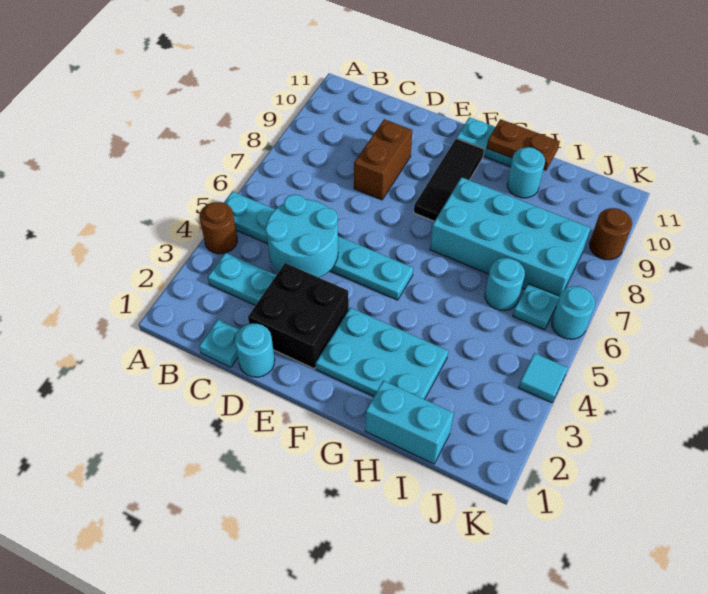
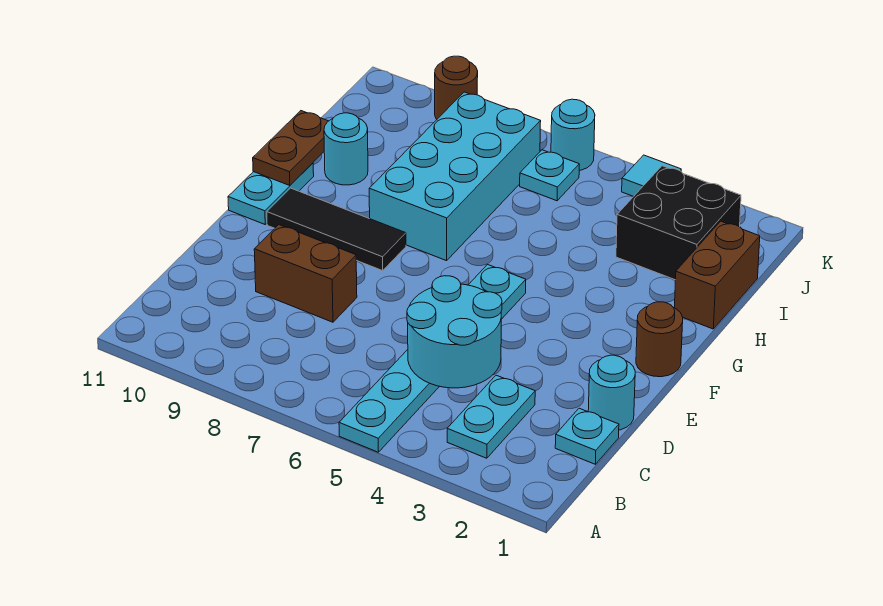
brown 1x1 round brick [199,202,237,254] -> brown 1x1 round brick moved to [636,302,683,377]
black 2x2 brick [248,263,349,369] -> black 2x2 brick moved to [616,166,741,280]
cyan 2x3 plate [316,308,448,399] -> none
cyan 1x2 brick [365,381,454,464] -> brown 1x2 brick [674,221,760,329]
cyan 1x1 round brick [485,258,525,310] -> none

